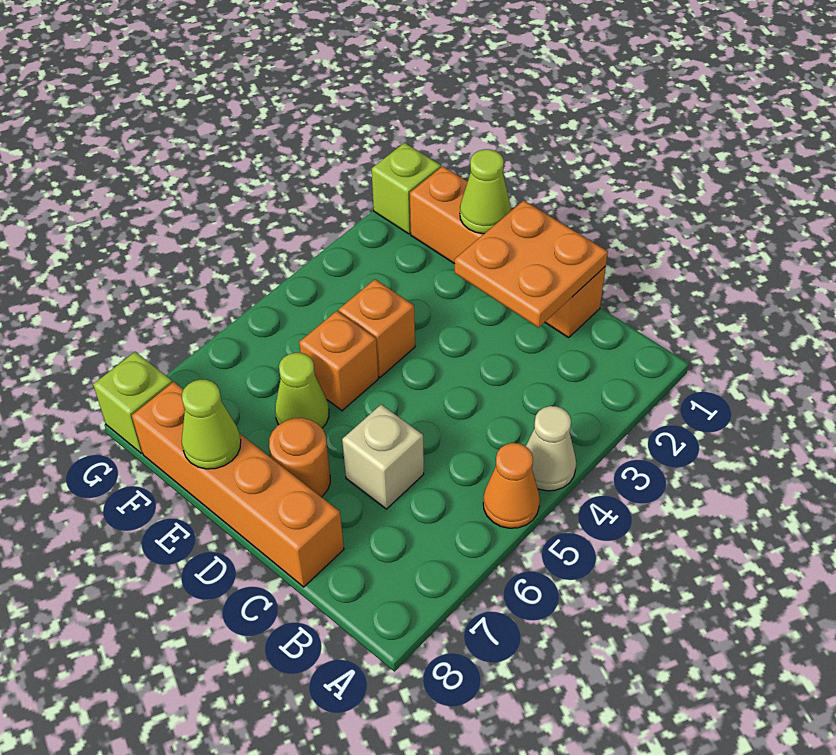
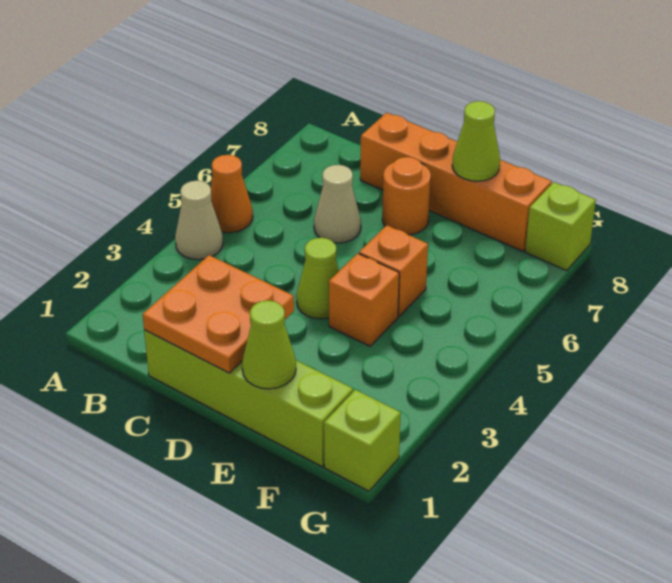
orange 1x4 brick [410,166,606,338] -> lime 1x4 brick [144,330,353,467]
tan 1x1 brick [342,405,424,509] -> tan 1x1 cone [314,165,361,243]
lime 1x1 cone [275,353,329,428] -> lime 1x1 cone moved to [296,238,339,319]

